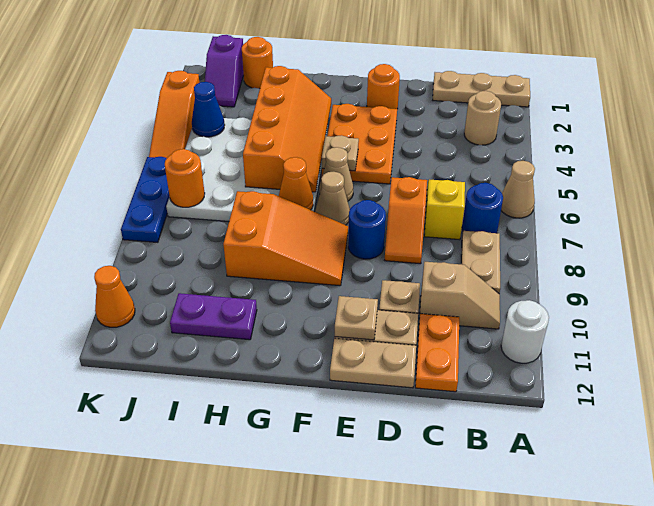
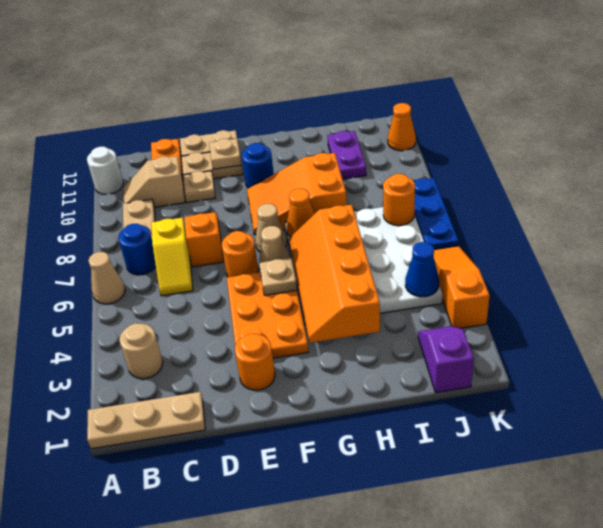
blue 1x1 round brick [348,200,386,259] -> blue 1x1 round brick moved to [242,143,274,188]
purple 1x2 plate [170,293,257,340] -> purple 1x2 plate turned to [327,131,366,179]
orange 1x1 round brick [242,37,273,89] -> orange 1x1 round brick moved to [222,231,258,277]

